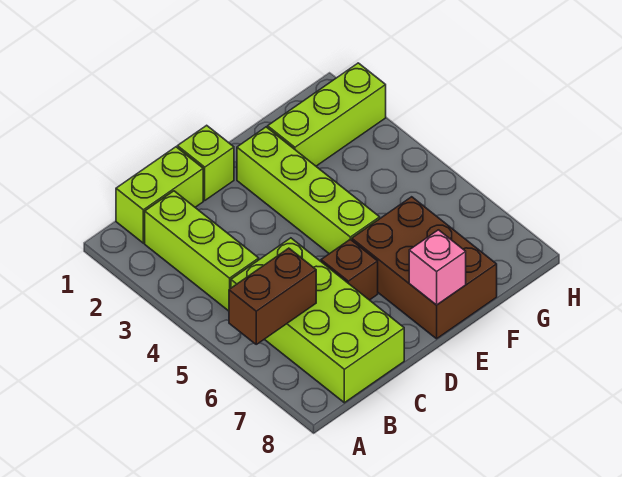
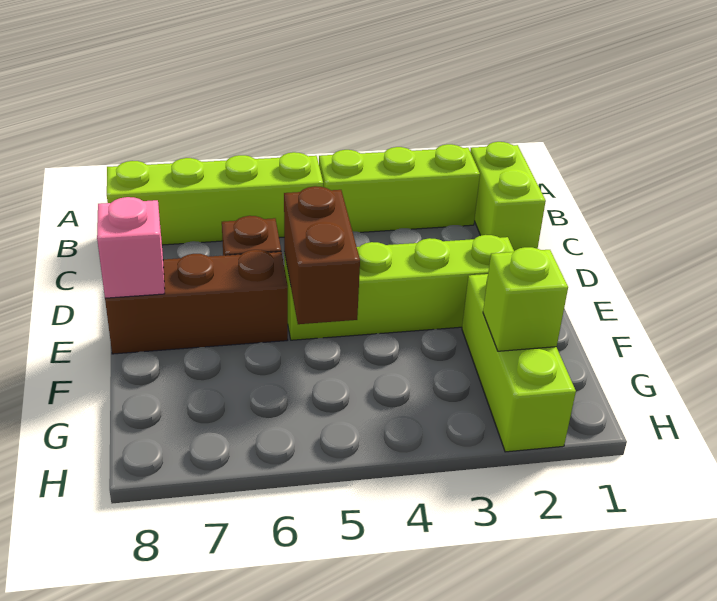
brown 1x2 brick [229,248,316,344] -> brown 1x2 brick moved to [284,186,360,324]
lime 2x4 brick [231,238,404,403] -> lime 1x4 brick [107,152,323,245]
lime 1x1 brick [177,125,234,200] -> lime 1x1 brick moved to [483,247,568,351]
brown 2x3 brick [352,197,497,339] -> brown 1x3 brick [105,250,288,354]

